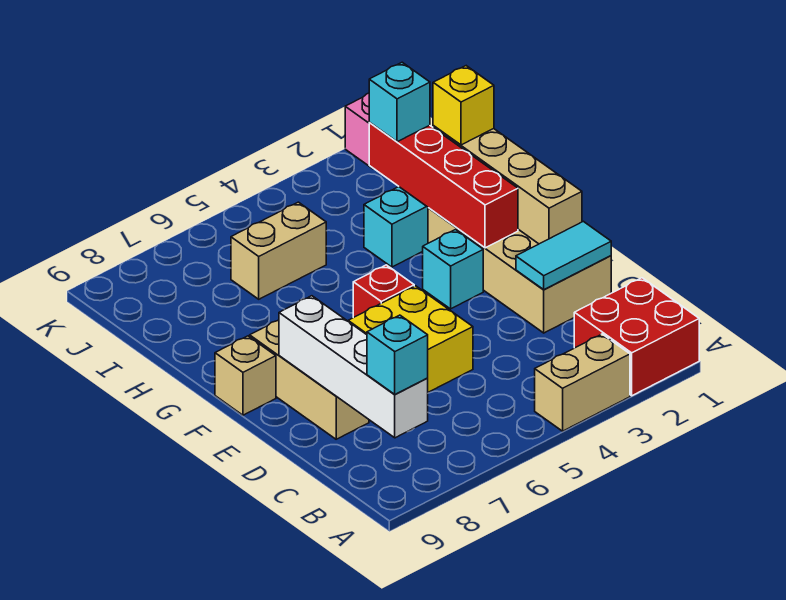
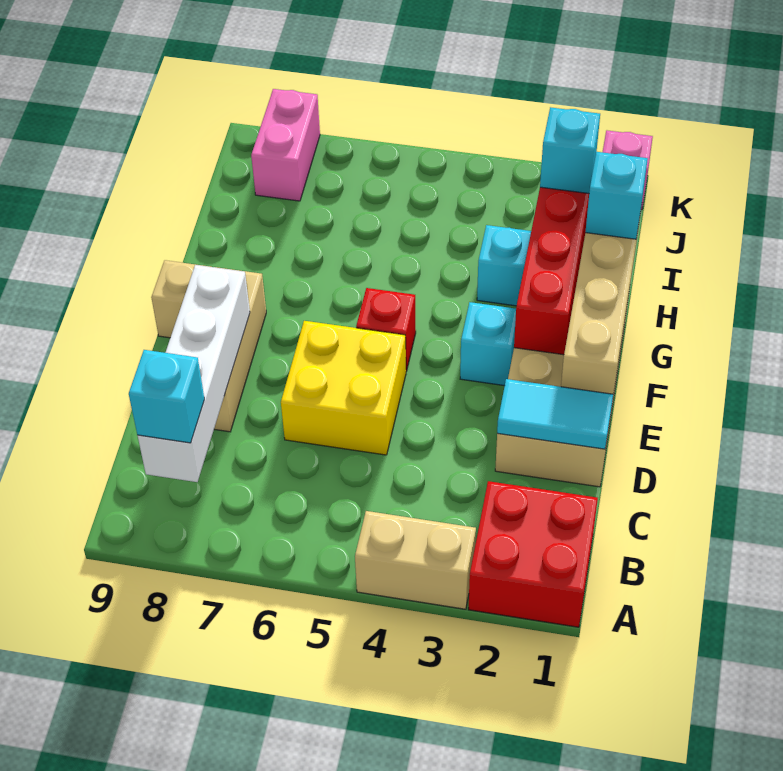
yellow 1x1 brick [433,66,494,145] -> cyan 1x1 brick [585,152,648,239]
tan 1x2 brick [231,202,326,299] -> none
none -> pink 1x2 brick [251,89,320,201]

